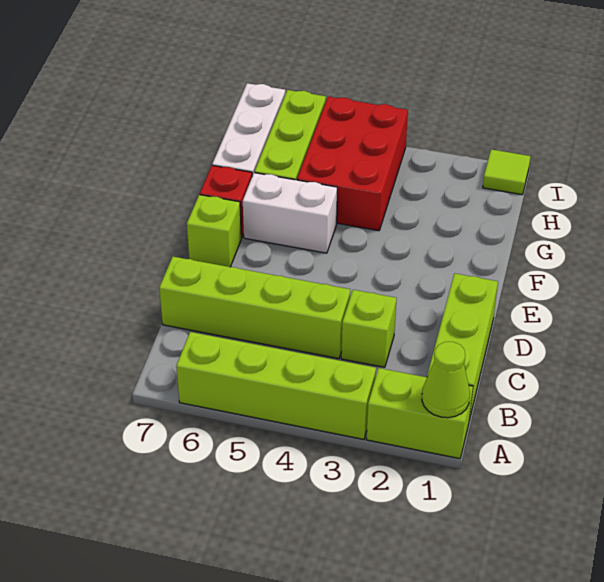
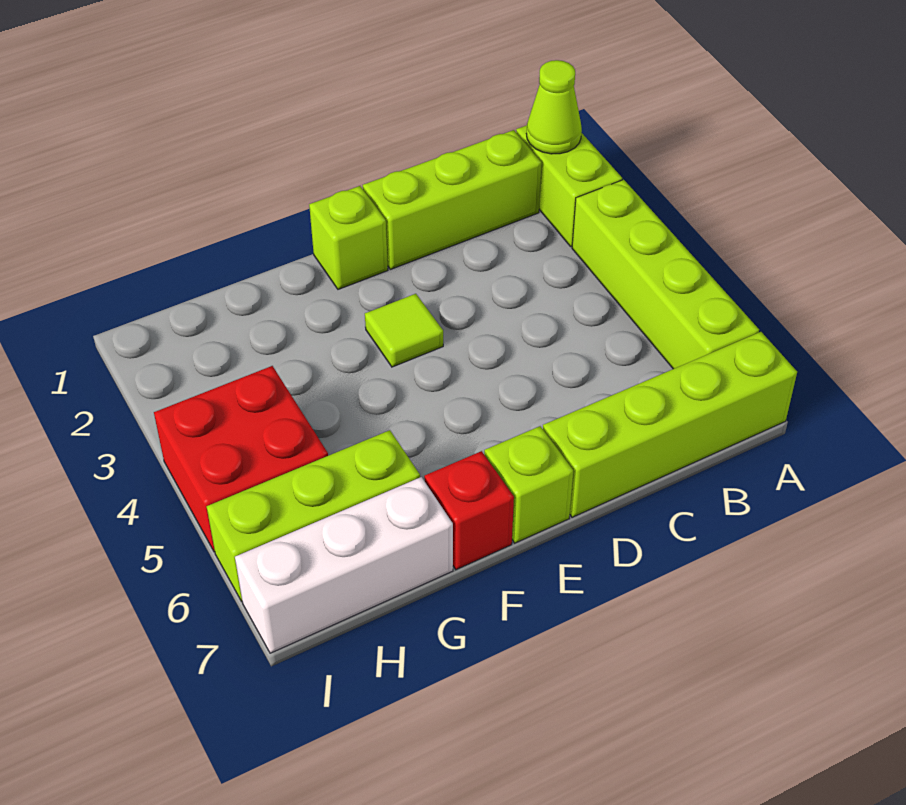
lime 1x1 brick [341,290,397,367] -> lime 1x1 brick moved to [309,186,388,289]
lime 1x4 brick [159,257,350,359] -> lime 1x4 brick turned to [543,332,797,517]
white 1x2 brick [243,173,337,253] -> none
red 2x3 brick [297,97,408,231] -> red 2x2 brick [154,366,328,552]
lime 1x1 tile [483,149,531,195] -> lime 1x1 tile moved to [365,294,443,367]

